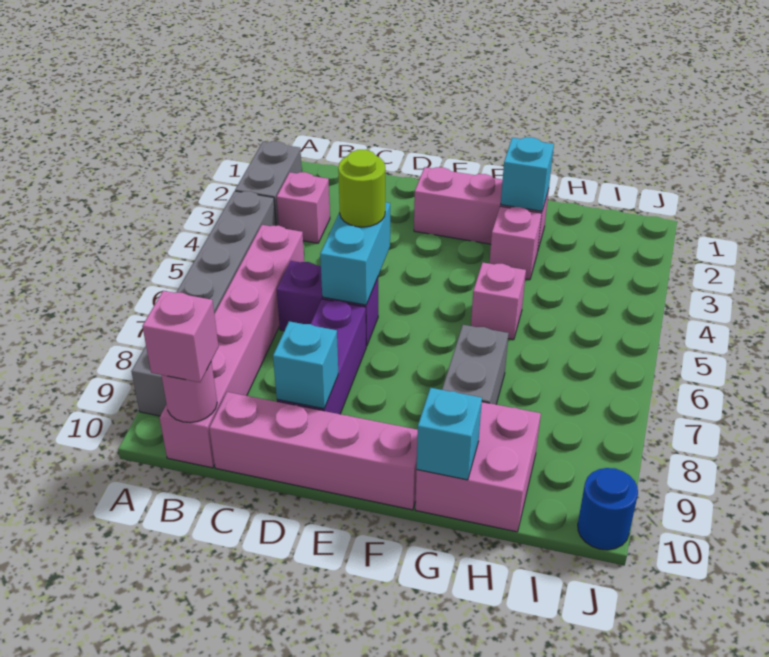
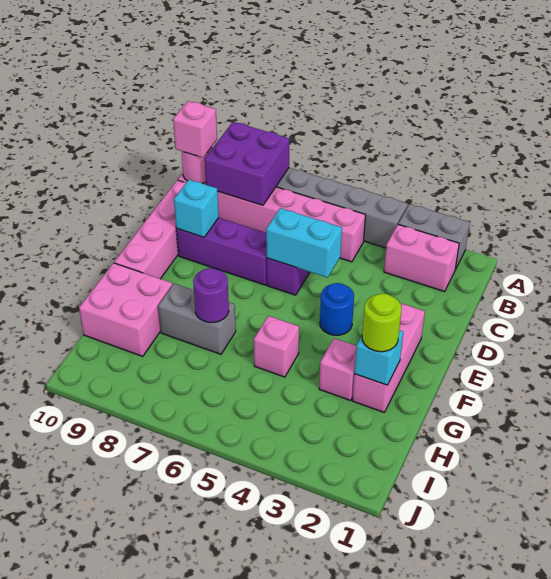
none -> purple 2x2 brick [205,122,289,205]
pink 1x1 brick [277,172,330,243] -> pink 1x2 brick [384,225,459,292]
lime 1x1 round brick [338,150,385,227] -> lime 1x1 round brick moved to [362,293,402,352]
none -> purple 1x1 round brick [193,268,229,323]
cyan 1x1 brick [417,388,482,480] -> none
blue 1x1 round brick [578,468,638,550] -> blue 1x1 round brick moved to [320,283,354,335]

